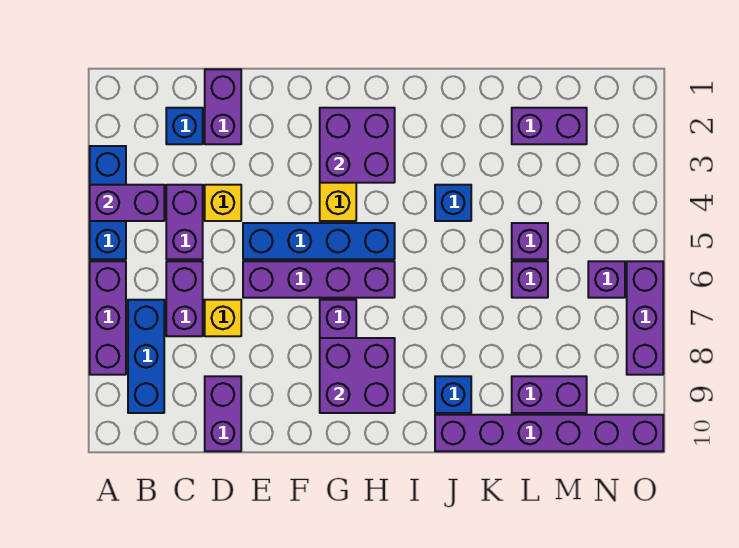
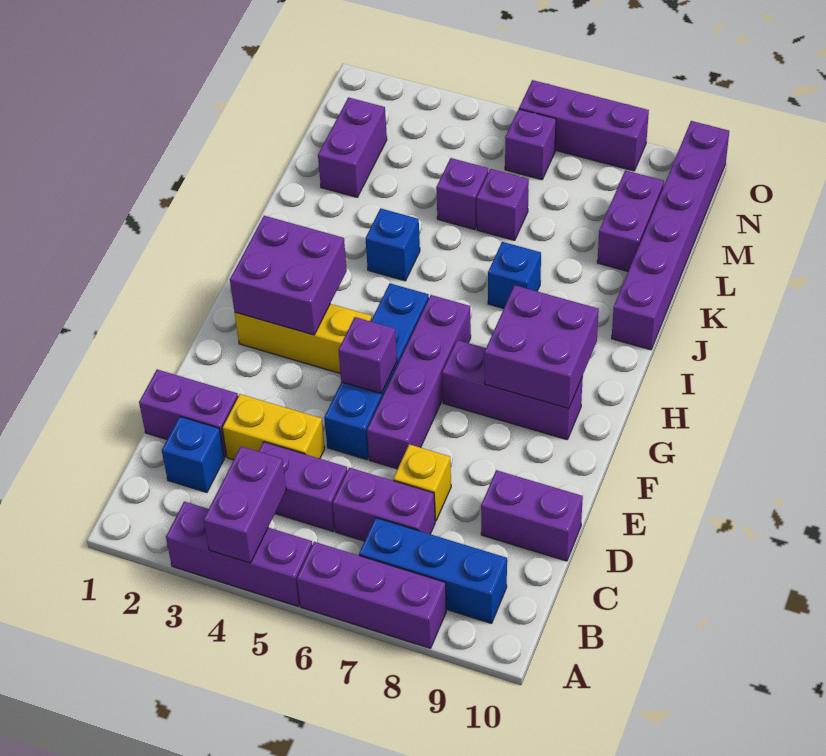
blue 1x3 brick [90,146,126,259] -> purple 1x3 brick [166,501,312,606]
yellow 1x1 brick [205,185,241,221] -> yellow 1x2 brick [222,394,325,460]
none -> purple 1x1 brick [338,317,397,393]
blue 1x1 brick [435,376,471,413] -> blue 1x1 brick moved to [488,242,541,308]

